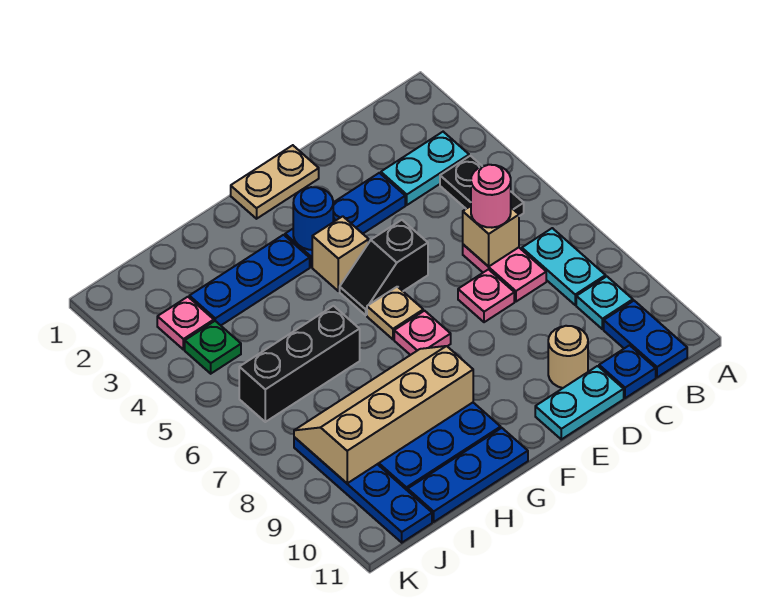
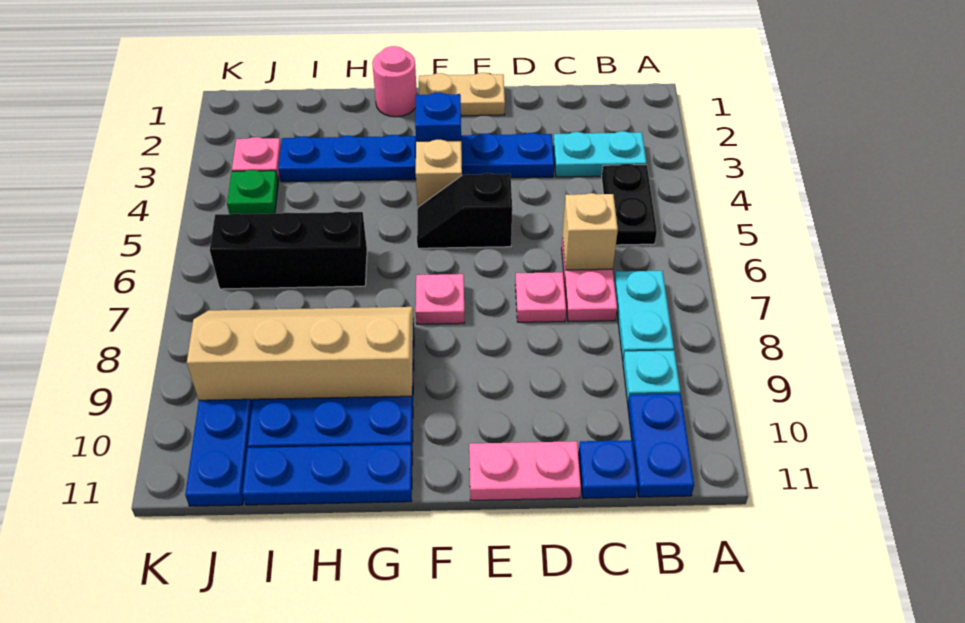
pink 1x1 round brick [471,165,511,228] -> pink 1x1 round brick moved to [372,46,417,117]
tan 1x1 round brick [548,326,588,388] -> none
cyan 1x2 plate [535,366,624,439] -> pink 1x2 plate [469,441,581,500]
blue 1x1 round brick [293,187,333,250] -> blue 1x1 brick [415,93,461,141]
tan 1x1 plate [367,287,423,339] -> none

